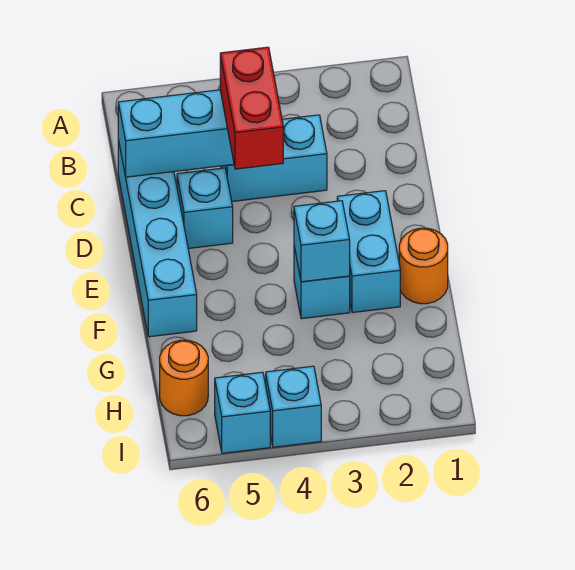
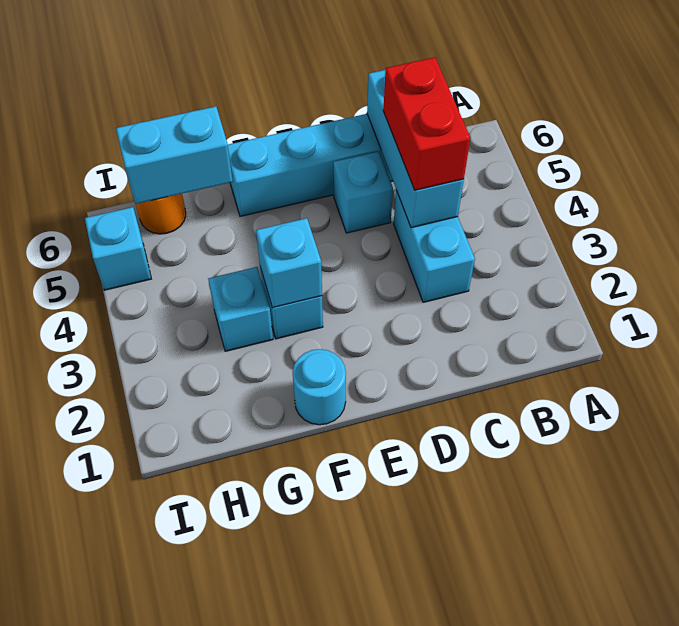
red 1x2 brick [220,47,283,169] -> red 1x2 brick turned to [383,57,470,190]
cyan 1x2 brick [337,191,400,313] -> cyan 1x2 brick moved to [116,106,233,204]
orange 1x1 round brick [399,228,448,304] -> cyan 1x1 round brick [293,349,346,425]
cyan 1x1 brick [266,366,321,447] -> cyan 1x1 brick moved to [208,267,273,351]

